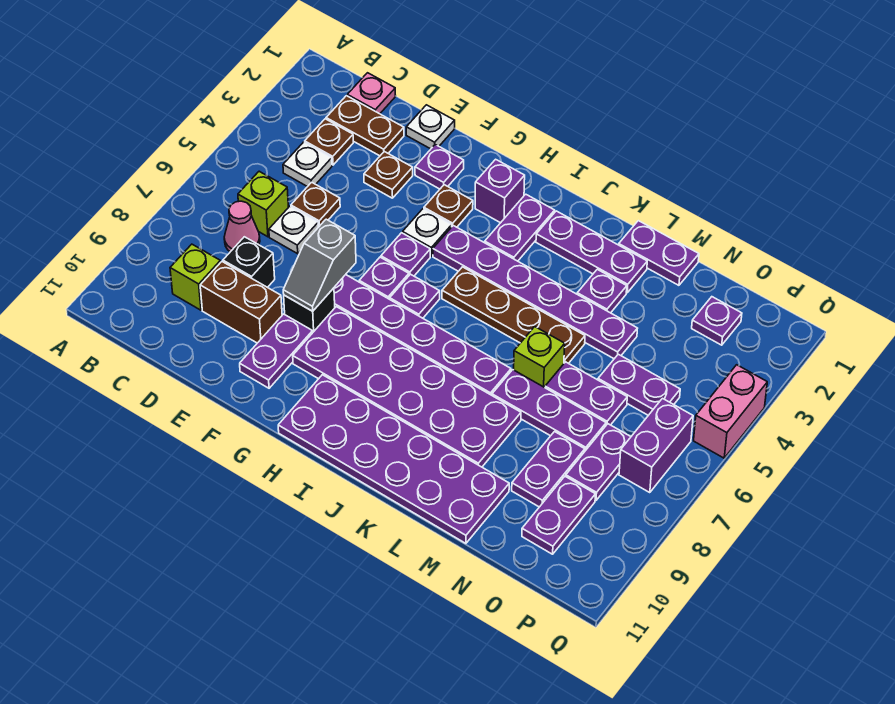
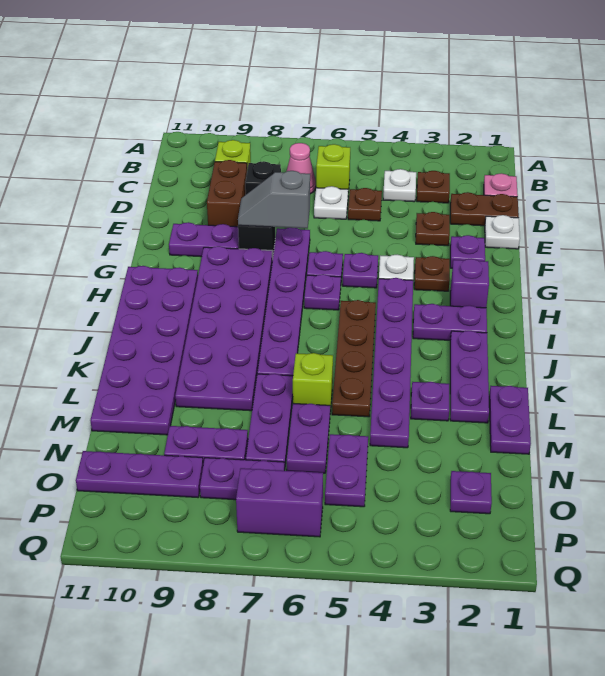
brown 1x2 plate [326,96,404,156] -> brown 1x2 plate turned to [450,192,519,226]
purple 1x2 plate [522,476,595,554] -> purple 1x3 plate [76,451,203,497]
pink 1x2 brick [694,365,767,458] -> none

